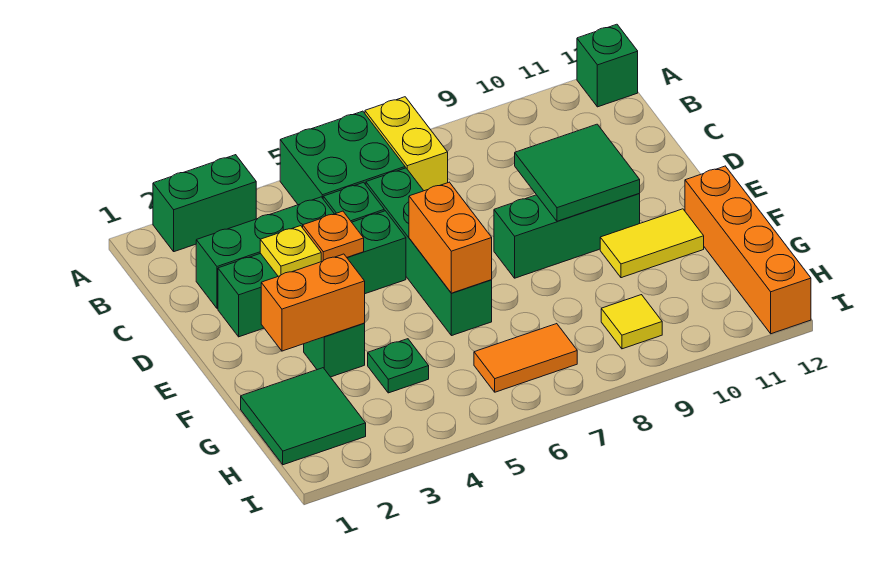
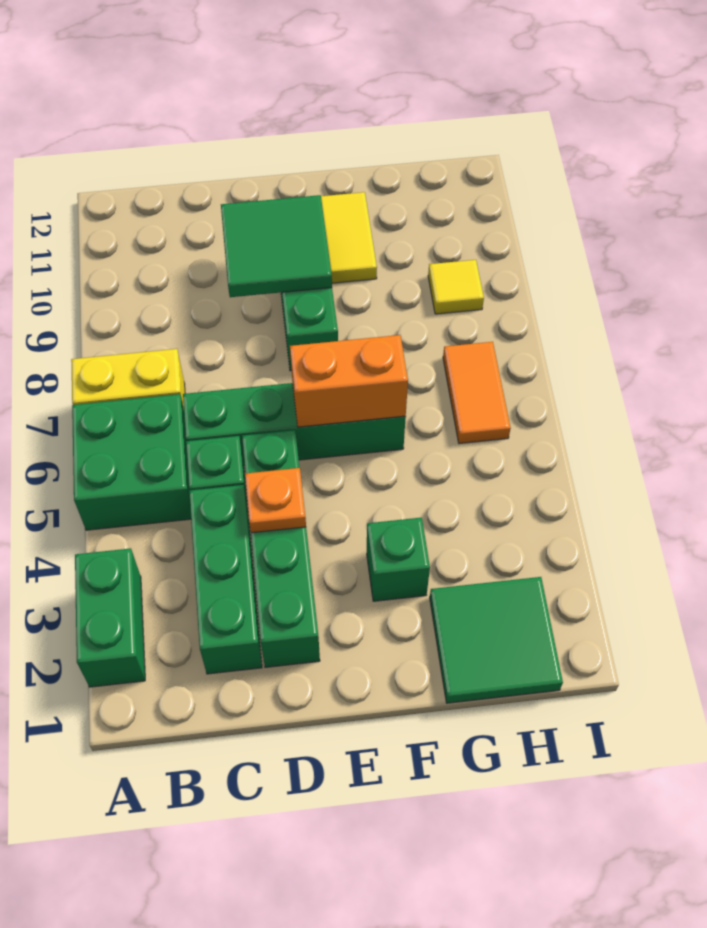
green 1x1 brick [577,24,638,107] -> none
yellow 1x1 plate [260,226,321,276] -> none
orange 1x2 brick [261,254,365,351] -> none
orange 1x4 brick [685,166,811,334] -> none
green 1x1 plate [368,339,429,393] -> none

